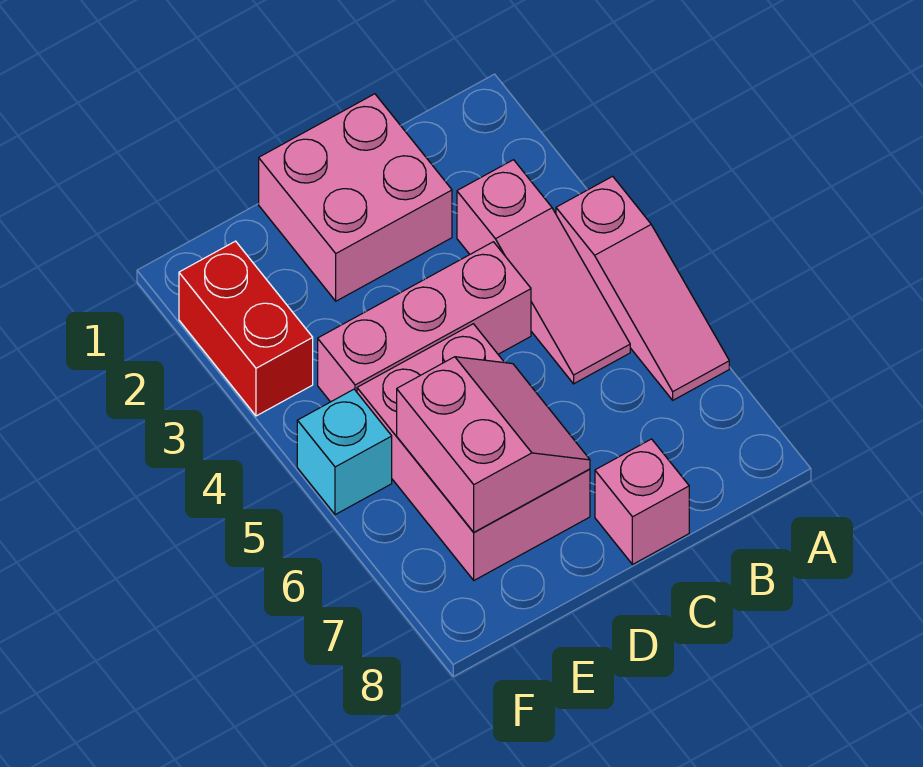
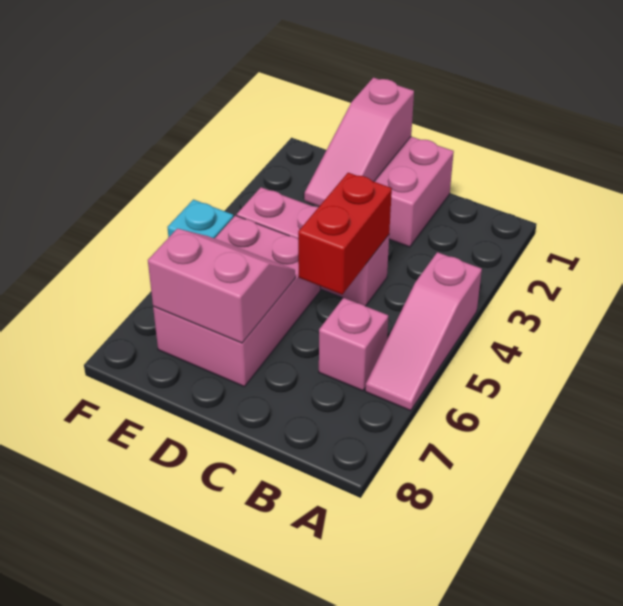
pink 1x3 slope [457,160,630,384] -> pink 1x3 slope moved to [304,78,414,206]
pink 1x1 brick [595,439,689,565] -> pink 1x1 brick moved to [319,298,388,391]
pink 2x2 slope [397,357,590,532] -> pink 2x2 slope turned to [148,229,295,343]
red 1x2 brick [179,241,313,416] -> red 1x2 brick moved to [298,173,392,294]

